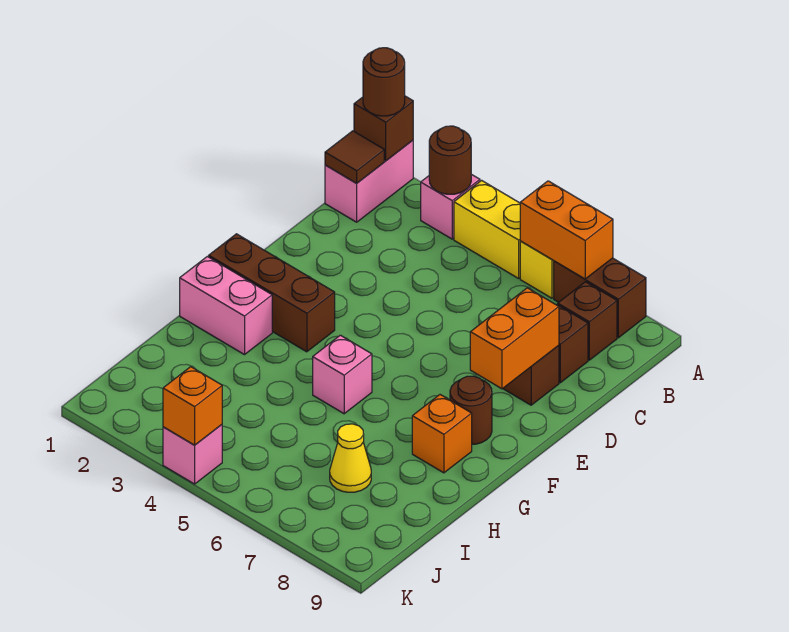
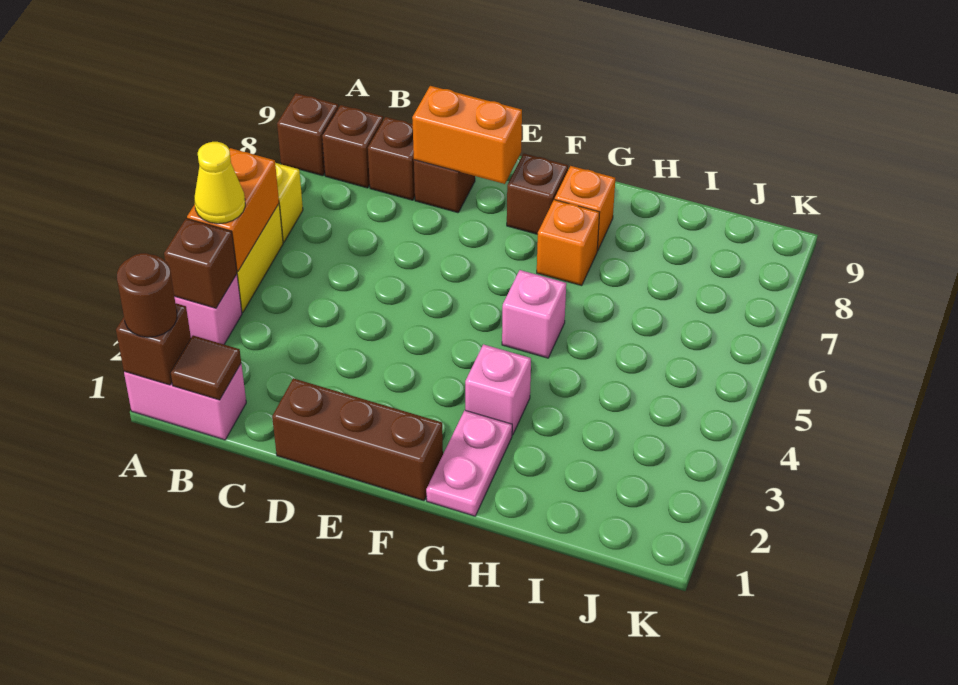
brown 1x1 round brick [429,126,471,194] -> brown 1x1 brick [164,218,237,308]
orange 1x2 brick [520,181,613,279] -> orange 1x2 brick moved to [187,148,279,272]
brown 1x2 brick [554,258,646,338] -> brown 1x1 brick [277,93,338,176]
brown 1x3 brick [209,234,335,352] -> brown 1x3 brick turned to [272,378,443,501]
brown 1x1 round brick [450,376,492,444] -> brown 1x1 brick [507,154,568,234]
pink 1x2 brick [180,256,272,355] -> pink 1x2 plate [426,410,512,516]
yellow 1x1 cone [330,424,371,492] -> yellow 1x1 cone moved to [194,142,245,224]
pink 1x1 brick [163,425,222,484] -> pink 1x1 brick moved to [465,344,531,435]
orange 1x1 brick [163,367,222,445] -> orange 1x1 brick moved to [537,200,600,286]

